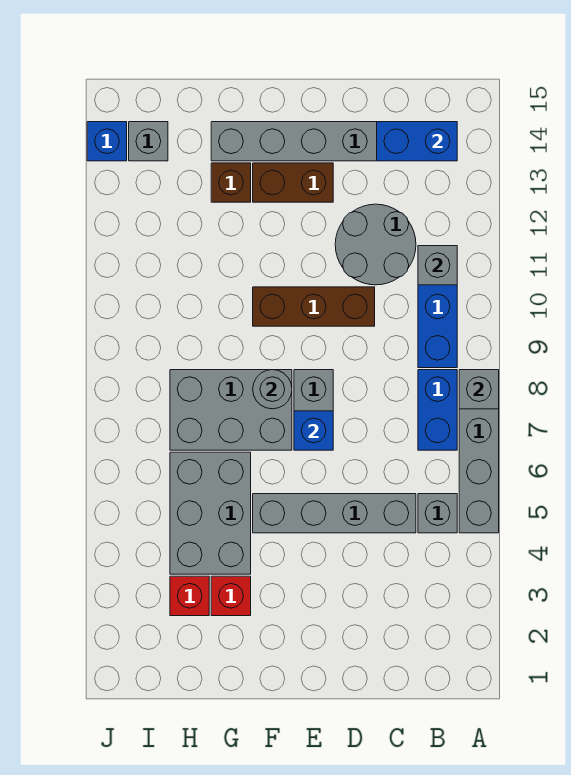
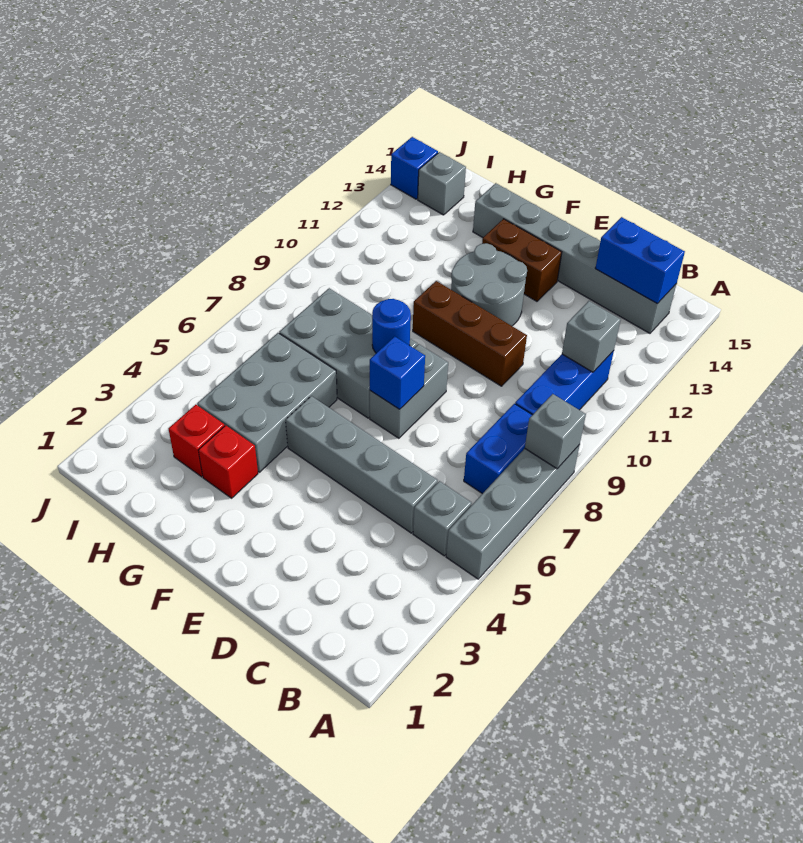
grey 2x2 round brick [335,204,416,285] -> grey 2x2 round brick moved to [451,243,527,326]
grey 1x1 round brick [253,370,292,409] -> blue 1x1 round brick [372,299,411,353]
brown 1x1 brick [211,163,251,202] -> none

